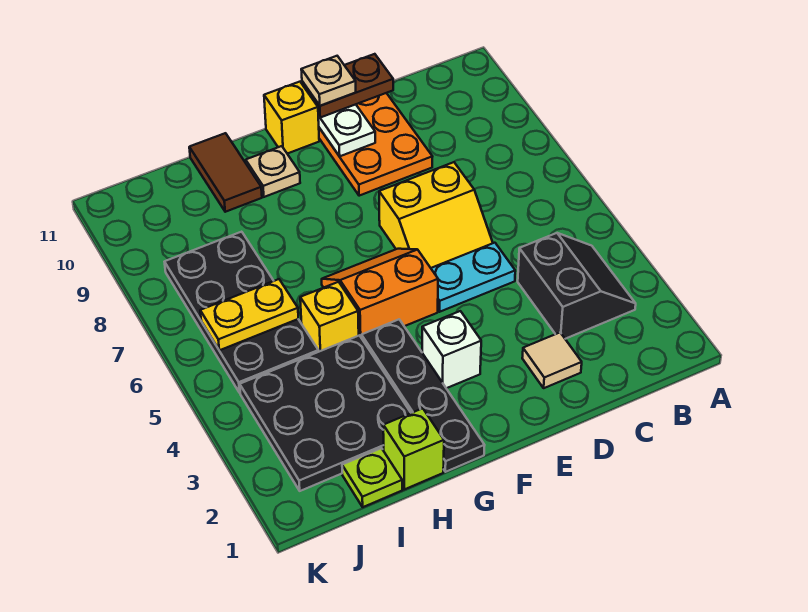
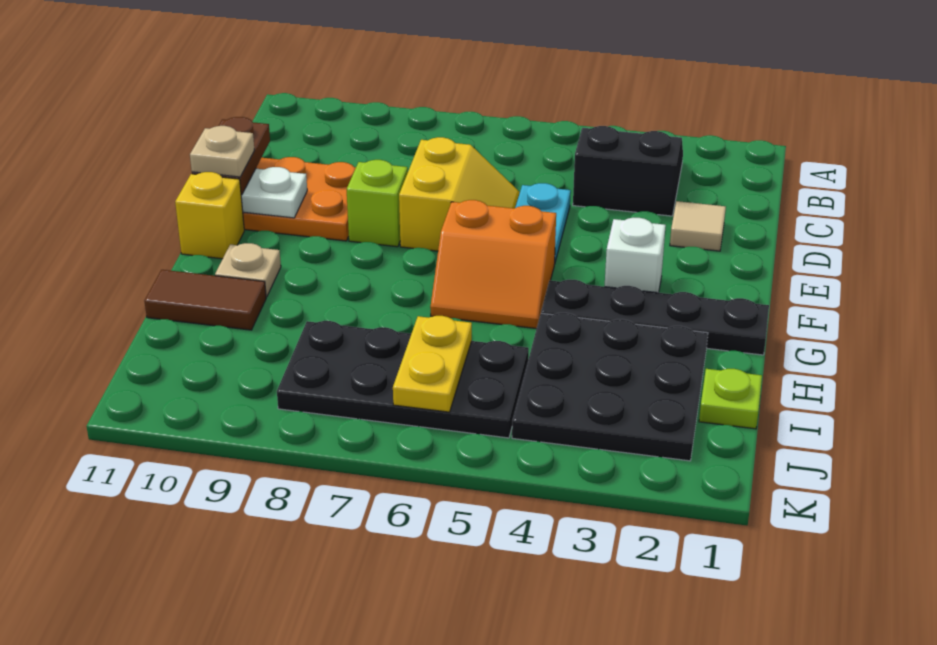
orange 2x2 slope [322,249,438,338] -> orange 2x2 slope turned to [430,200,556,329]
lime 1x1 brick [383,408,444,489] -> lime 1x1 brick moved to [347,160,408,247]
yellow 1x1 brick [300,282,359,352] -> none

